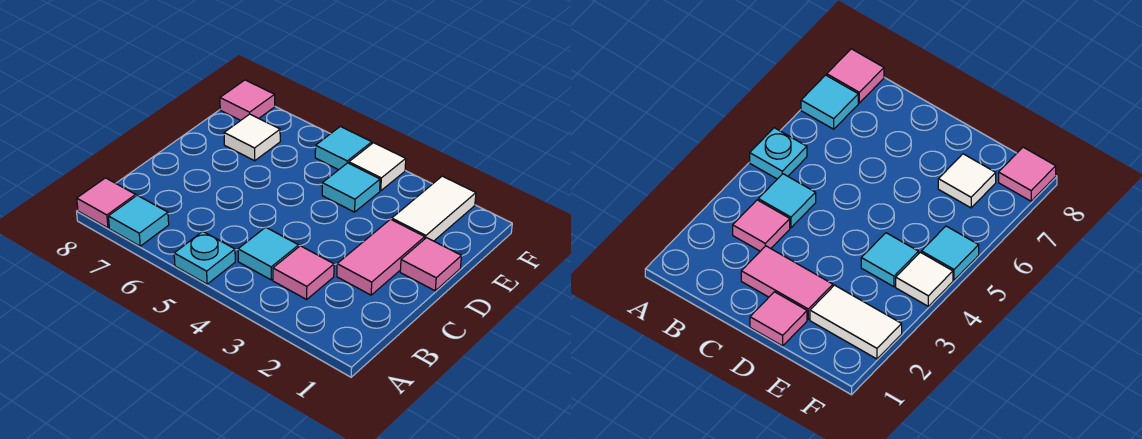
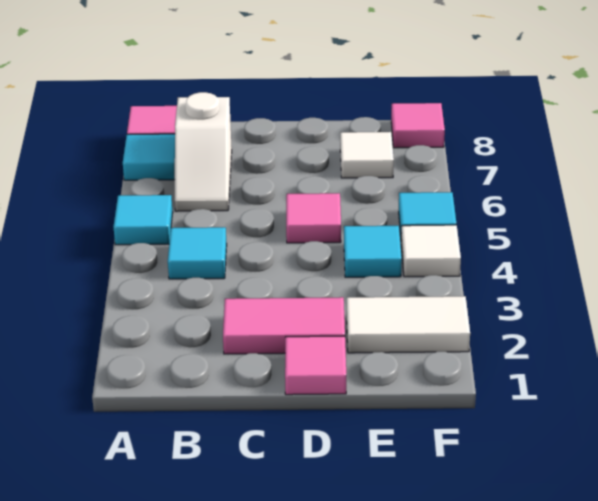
cyan 1x1 plate [174,231,235,284] -> cyan 1x1 tile [114,195,173,245]
pink 1x1 tile [273,246,334,299] -> pink 1x1 tile moved to [286,193,341,243]
none -> white 1x2 slope [175,92,232,211]

